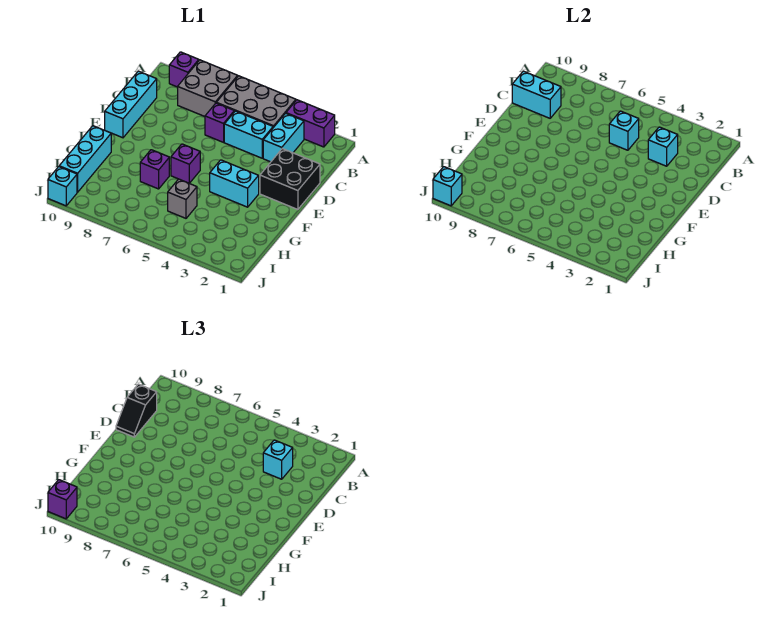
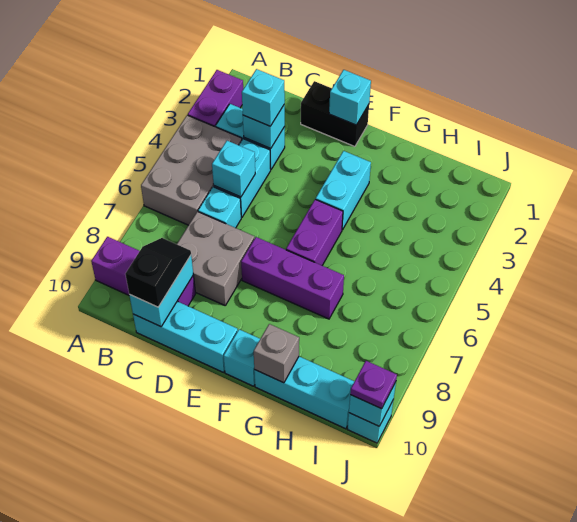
grey 2x2 brick [178,60,238,116] -> grey 2x2 brick moved to [177,212,254,305]
purple 1x1 brick [169,52,199,87] -> purple 1x3 brick [91,237,196,306]
purple 1x1 brick [205,103,234,142] -> cyan 1x1 brick [198,187,241,228]
black 1x2 slope [116,384,157,437] -> black 1x2 slope turned to [125,238,191,307]
black 2x2 brick [260,149,320,210] -> black 1x2 brick [301,81,369,147]
none -> cyan 1x1 brick [329,70,371,125]
purple 1x1 brick [171,144,200,183] -> purple 1x2 brick [286,199,343,265]
none -> cyan 1x1 brick [224,329,260,386]
purple 1x1 brick [140,150,169,189] -> purple 1x3 brick [241,237,344,319]
grey 1x1 brick [168,179,197,218] -> grey 1x1 brick moved to [254,324,299,383]
purple 1x1 brick [48,480,77,519] -> purple 1x1 plate [350,361,397,409]

